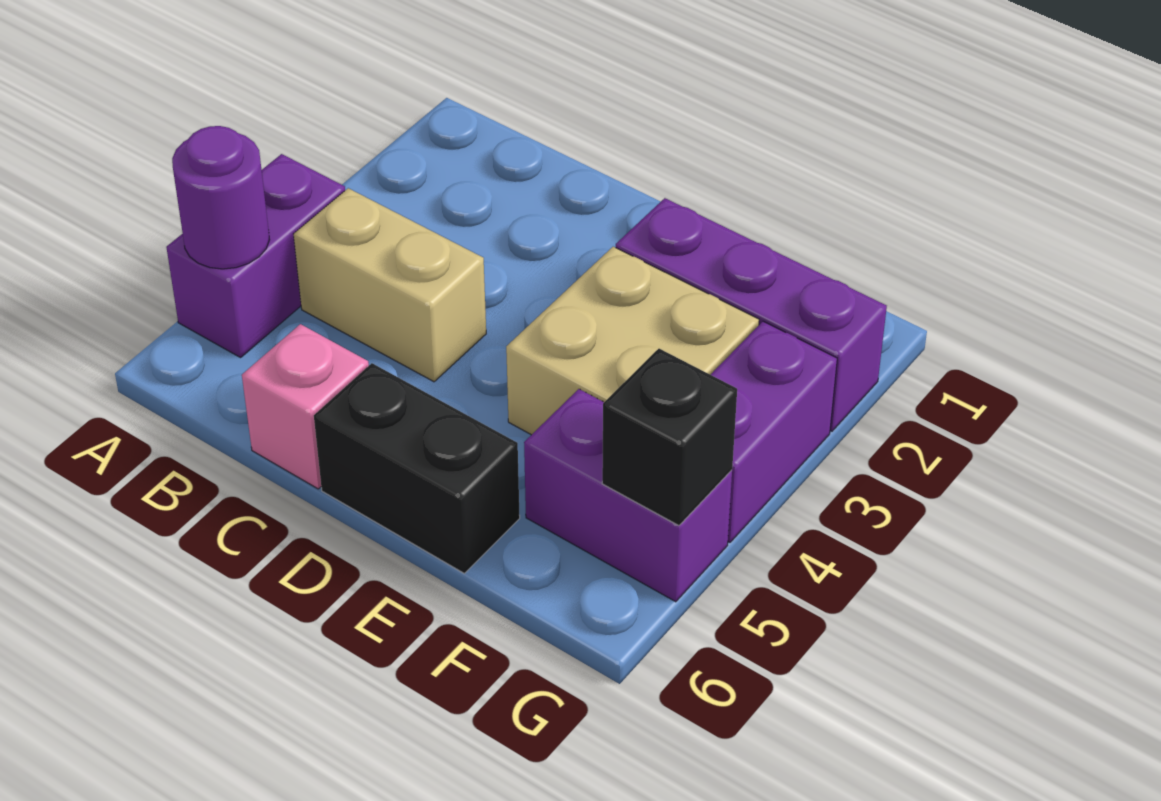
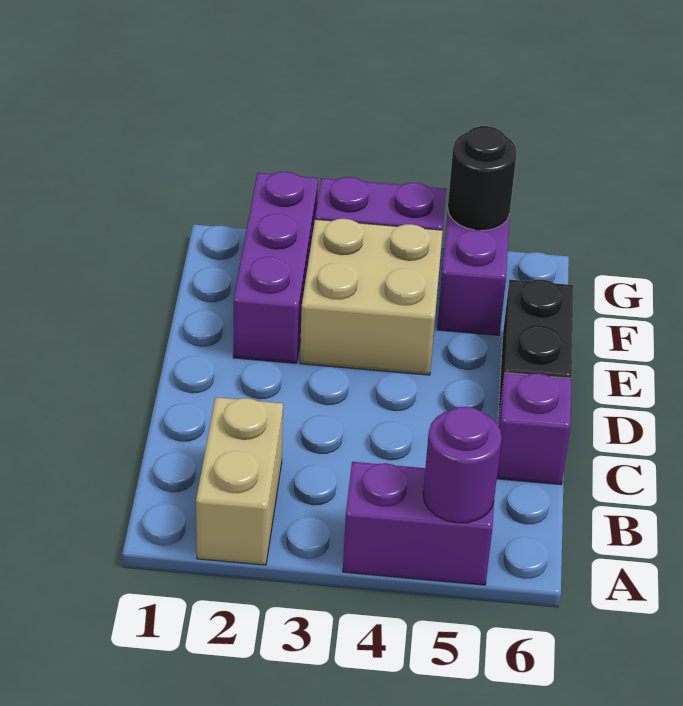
tan 1x2 brick [294,188,486,382] -> tan 1x2 brick moved to [196,397,283,565]
pink 1x1 brick [242,324,369,489] -> purple 1x1 brick [497,373,572,485]
black 1x1 brick [602,349,737,526] -> black 1x1 round brick [448,126,517,230]

